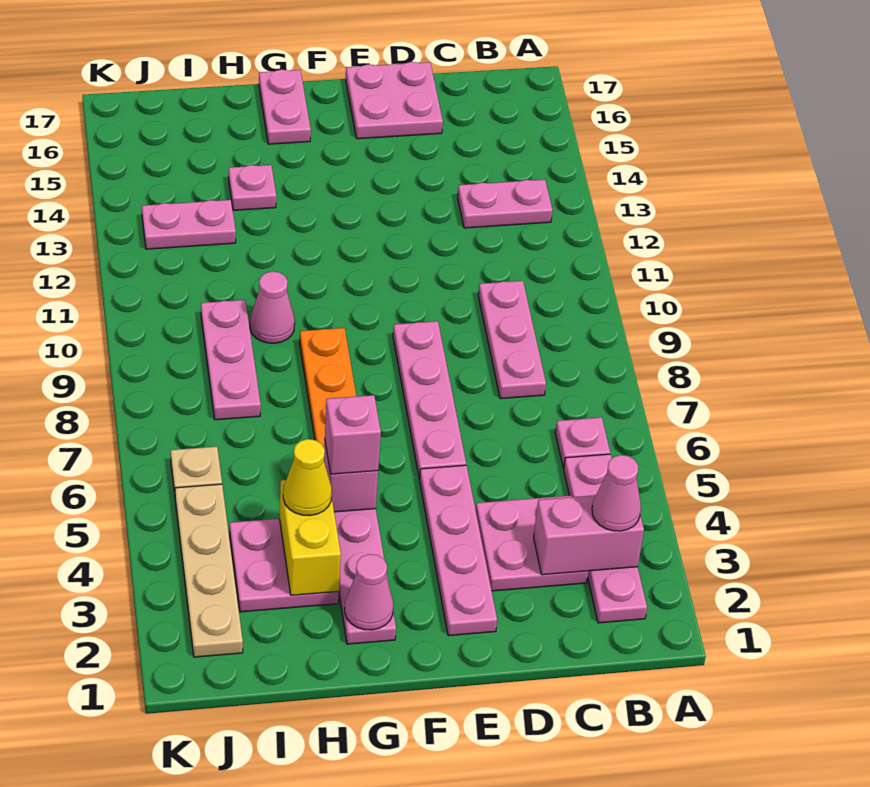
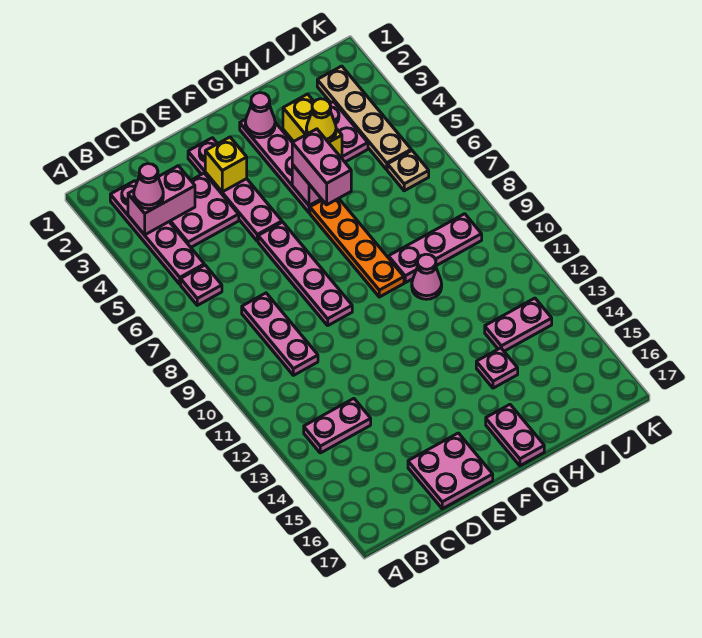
none -> yellow 1x1 brick [205,137,247,192]
pink 1x1 brick [325,395,381,474] -> pink 1x2 brick [292,129,351,205]
pink 1x3 plate [201,300,261,420] -> pink 1x3 plate turned to [388,214,482,283]

